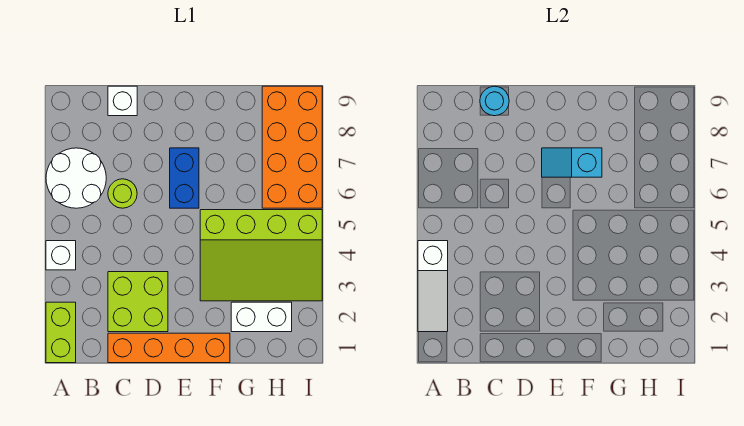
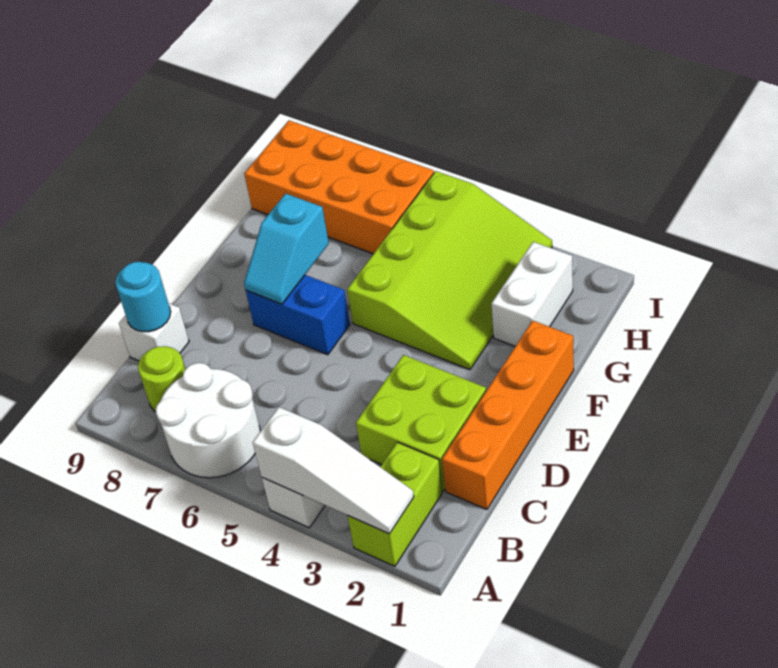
lime 1x2 brick [46,302,76,363] -> lime 1x2 brick turned to [348,442,442,566]
lime 1x1 round brick [108,179,137,208] -> lime 1x1 round brick moved to [138,346,185,412]

